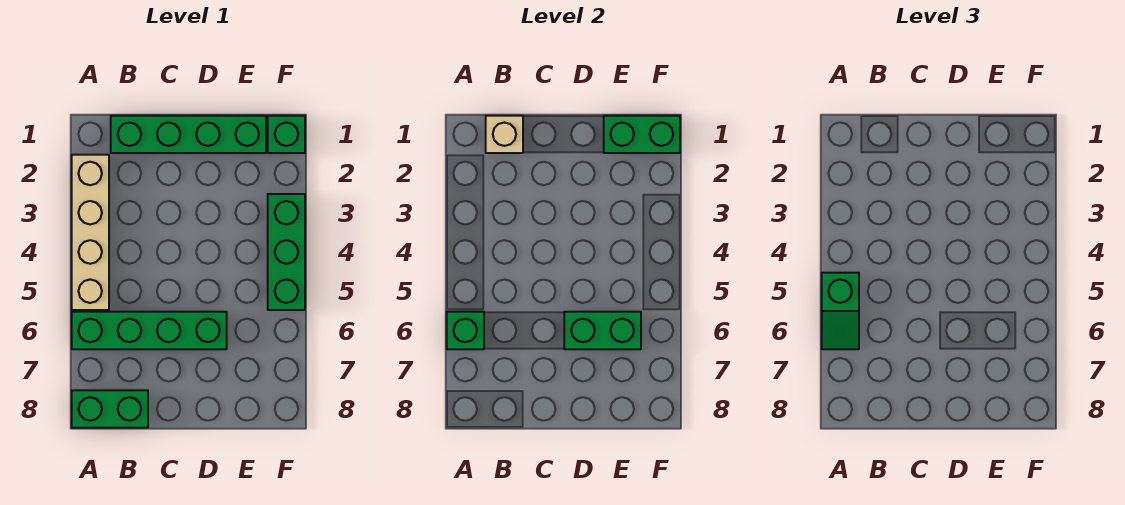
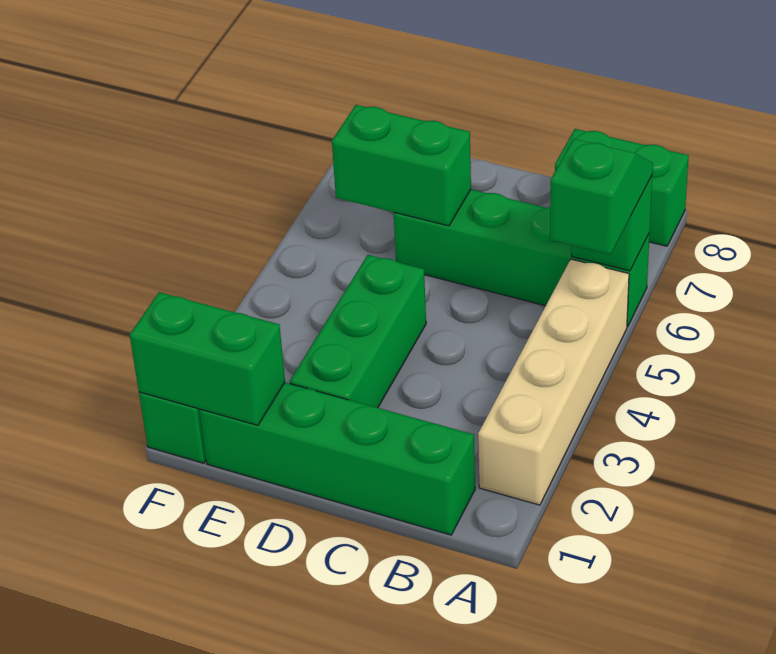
tan 1x1 brick [486,116,523,153] -> none
green 1x3 brick [268,194,305,310] -> green 1x3 brick moved to [290,255,426,408]

